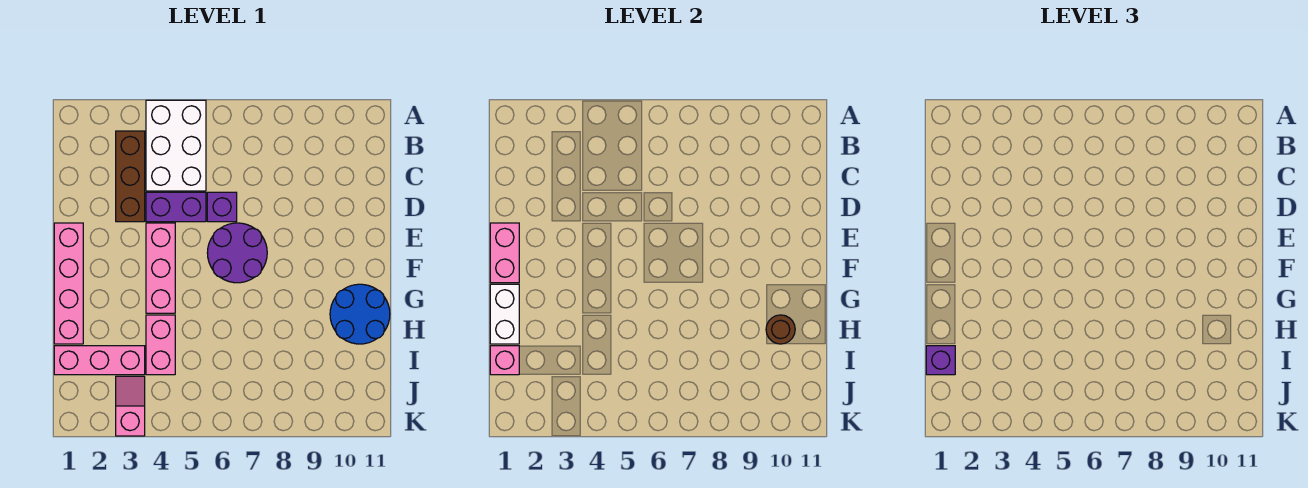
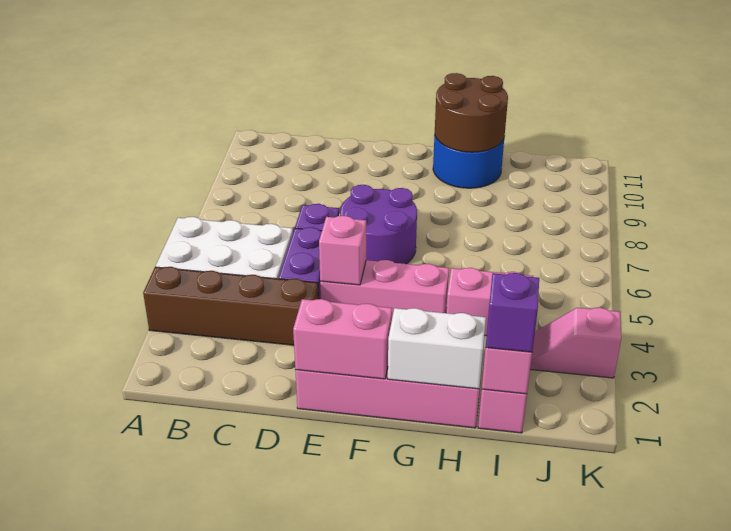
brown 1x3 brick [116,131,145,222] -> brown 1x4 brick [143,267,318,345]
none -> pink 1x1 brick [319,216,366,285]
brown 1x1 round brick [766,315,795,344] -> brown 2x2 round brick [435,73,508,152]

